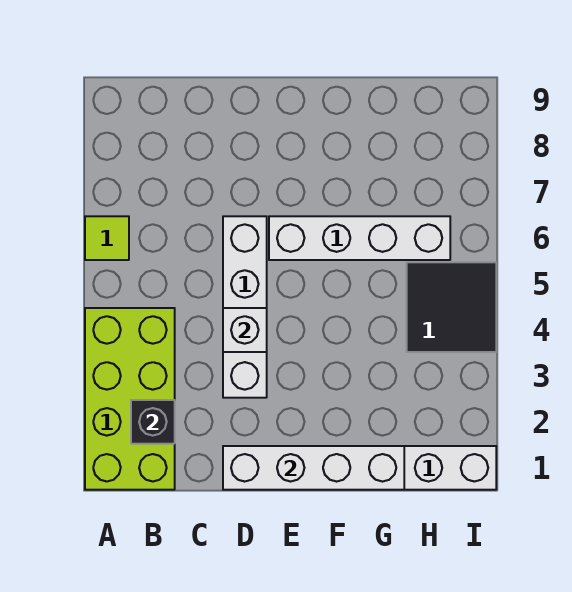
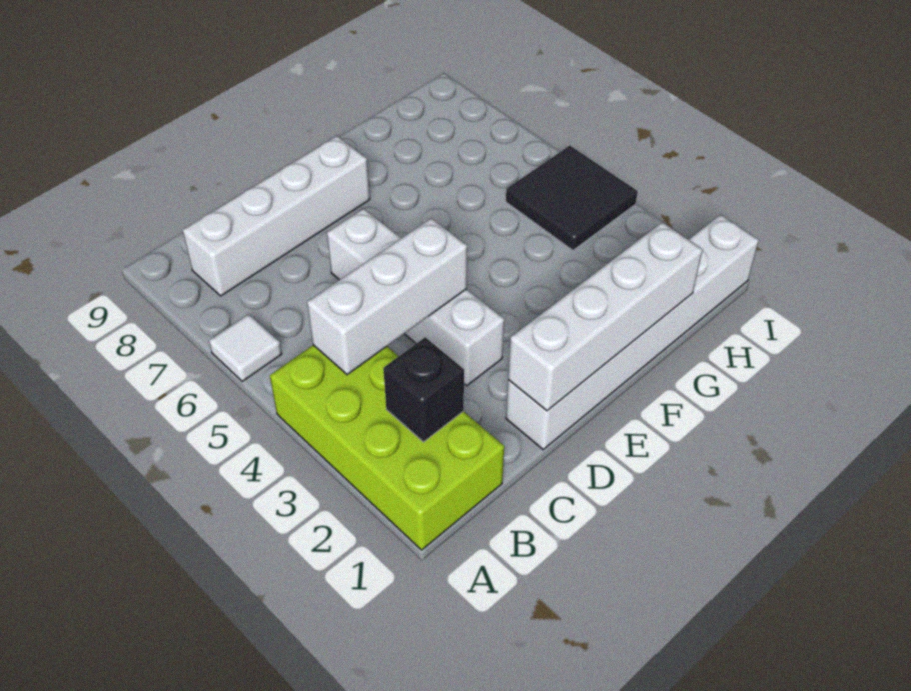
lime 1x1 tile [85,216,129,260] -> white 1x1 tile [209,314,282,381]
white 1x1 brick [223,308,267,352] -> white 1x3 brick [307,218,467,375]
white 1x4 brick [269,216,450,260] -> white 1x4 brick moved to [183,136,370,296]

